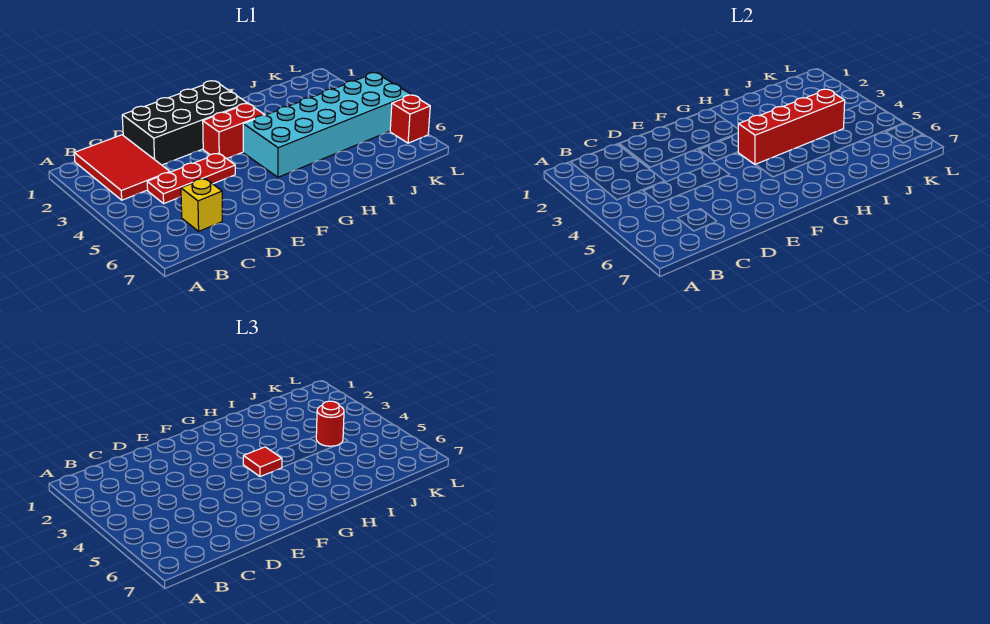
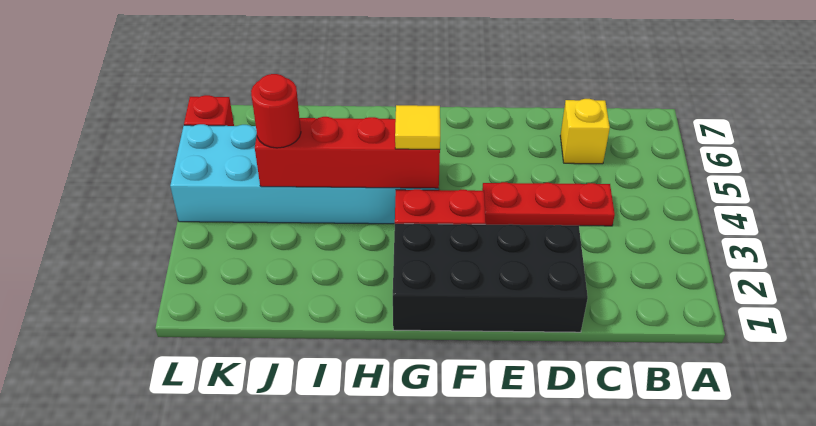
red 2x3 tile [74,135,170,200] -> none
red 1x1 tile [243,447,282,477] -> yellow 1x1 tile [395,105,440,149]

